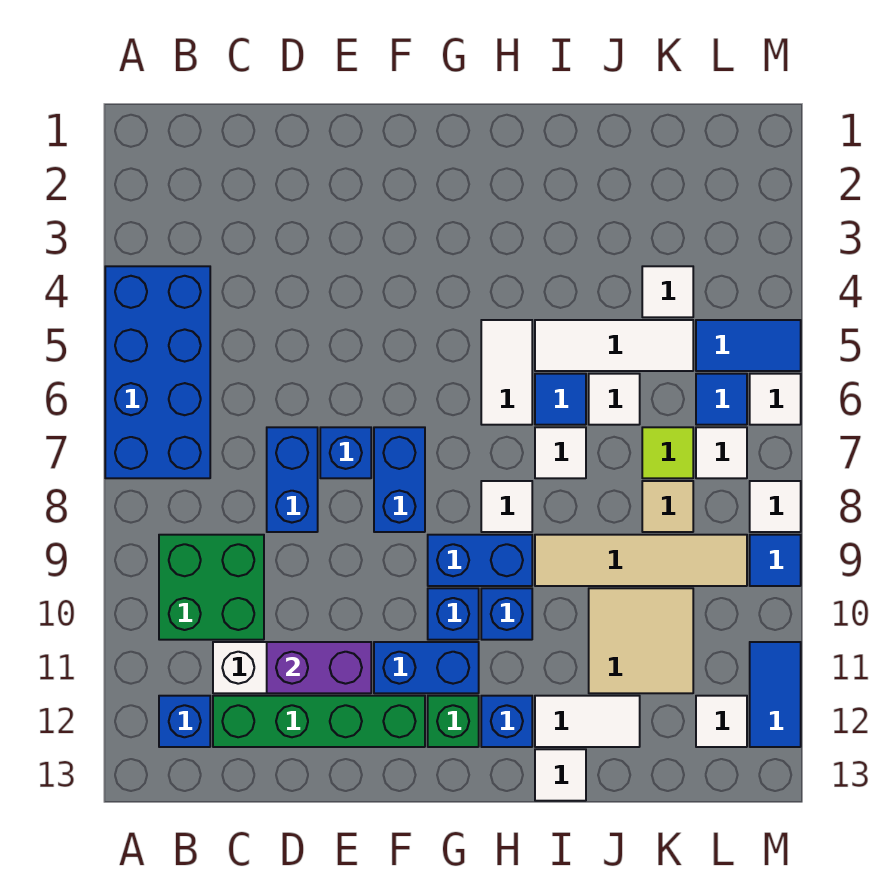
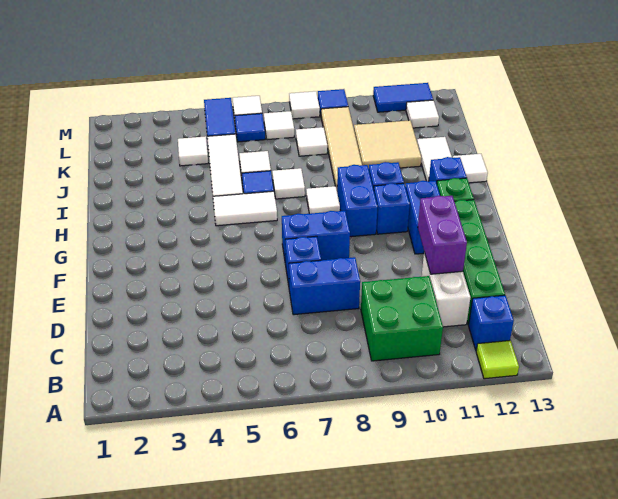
blue 2x4 brick [105,266,210,478] -> none
lime 1x1 tile [642,427,693,478] -> lime 1x1 tile moved to [476,340,519,379]
tan 1x1 tile [642,481,693,532] -> white 1x1 tile [296,127,327,156]

